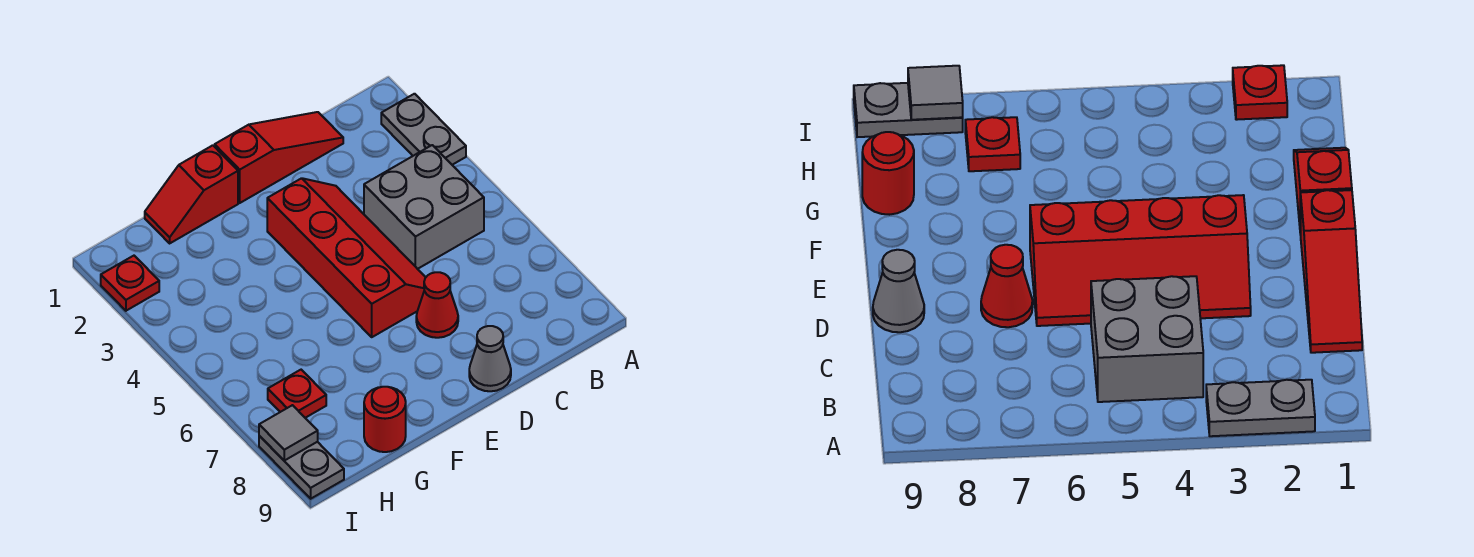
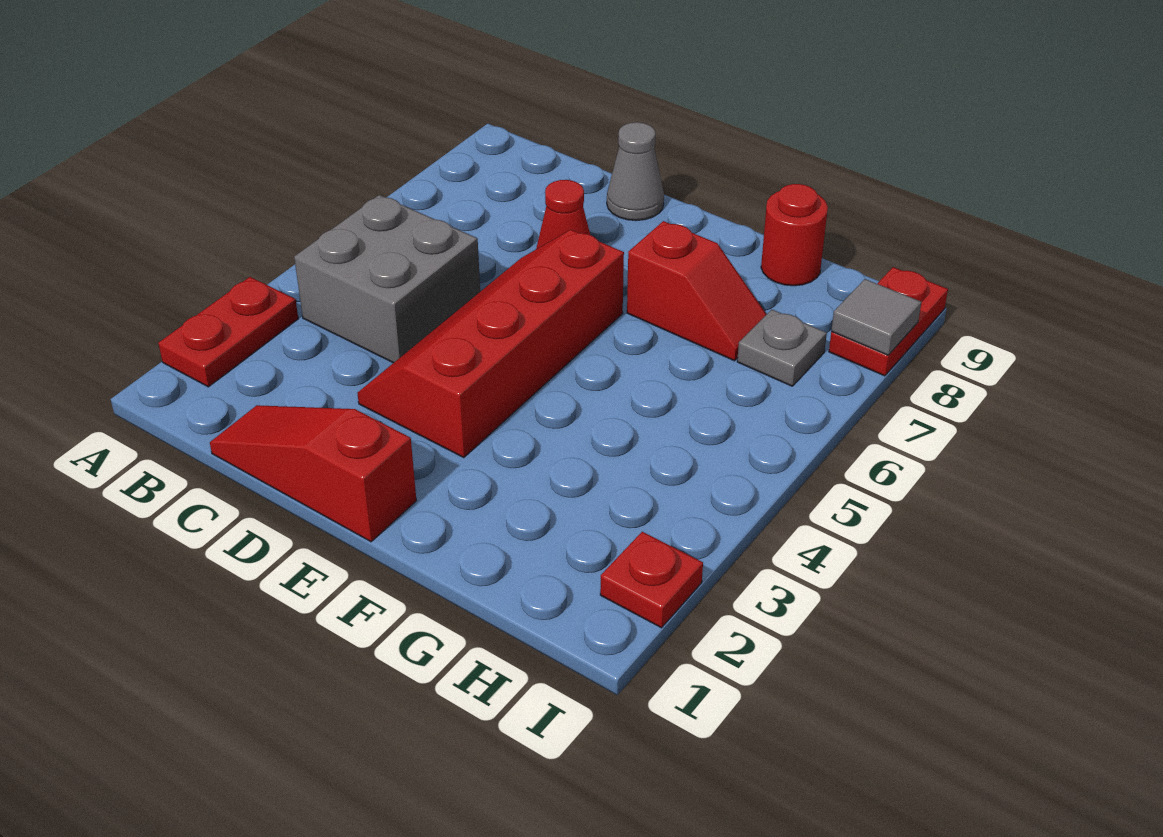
grey 1x2 plate [381,94,466,165] -> red 1x2 plate [158,277,298,387]
red 1x2 slope [145,145,238,243] -> red 1x2 slope moved to [627,221,767,361]
red 1x1 plate [268,370,326,418] -> grey 1x1 plate [737,310,827,386]
grey 1x2 plate [259,436,344,499] -> red 1x2 plate [829,267,948,376]

